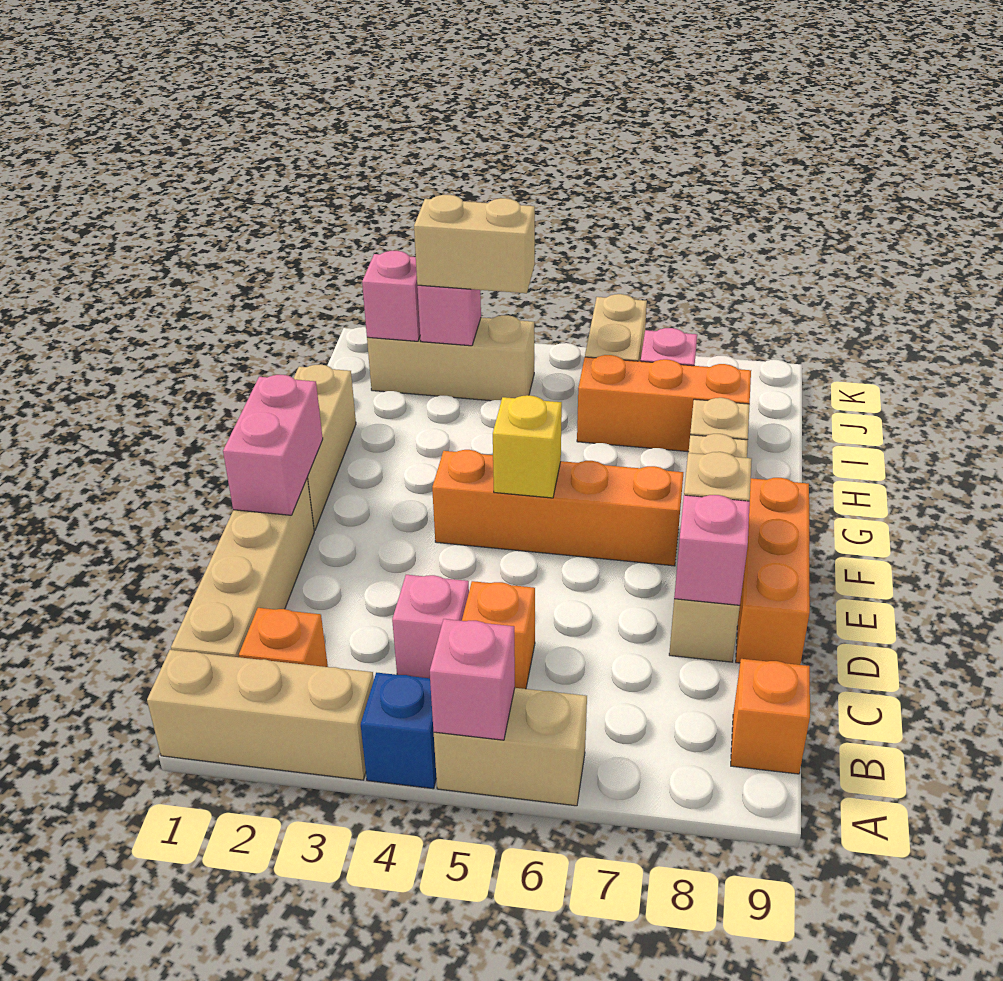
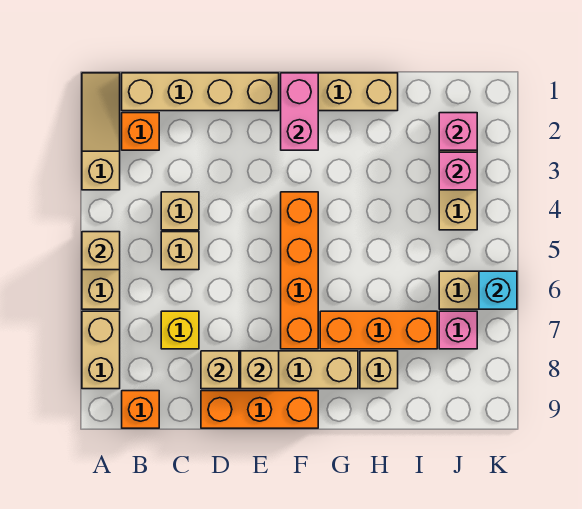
tan 1x3 brick [147,650,374,780] -> tan 1x3 slope [82,73,120,190]
blue 1x1 brick [361,673,436,789] -> none
pink 1x1 brick [430,619,515,740] -> tan 1x1 brick [82,232,120,270]
pink 1x1 brick [392,575,469,678] -> tan 1x1 brick [161,192,199,230]
orange 1x1 brick [462,581,535,689] -> tan 1x1 brick [161,232,199,270]
pink 1x1 brick [674,495,750,605] -> tan 1x1 brick [201,351,239,389]
pink 1x2 brick [223,375,323,515] -> pink 1x2 brick turned to [281,73,318,150]
yellow 1x1 brick [493,395,562,498] -> yellow 1x1 brick moved to [161,311,199,349]
orange 1x3 brick [577,355,751,452] -> orange 1x3 brick turned to [320,311,437,349]
tan 1x2 brick [414,195,535,293] -> tan 1x2 brick moved to [82,311,120,389]
none -> cyan 1x1 brick [479,271,517,309]

